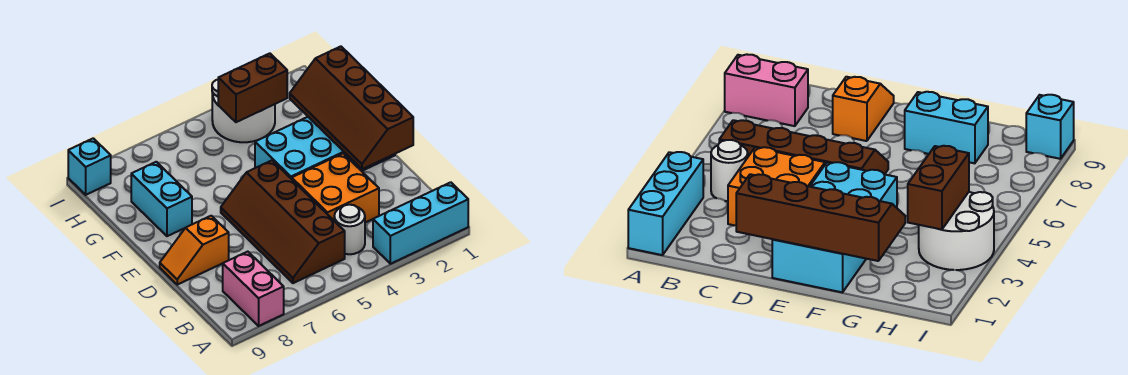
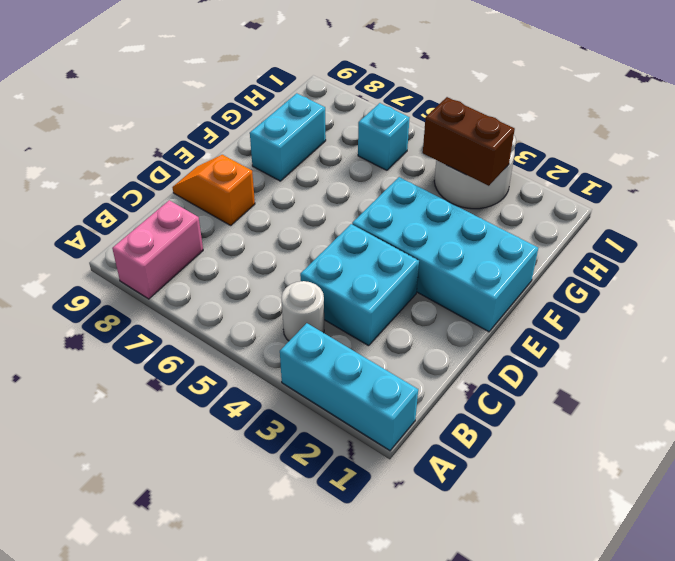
brown 2x4 slope [221,160,345,283] -> none
orange 2x2 brick [292,153,379,223] -> cyan 2x2 brick [300,224,419,346]
brown 2x4 slope [290,46,413,169] -> none
cyan 1x1 brick [68,138,111,195] -> cyan 1x1 brick moved to [358,103,410,170]

